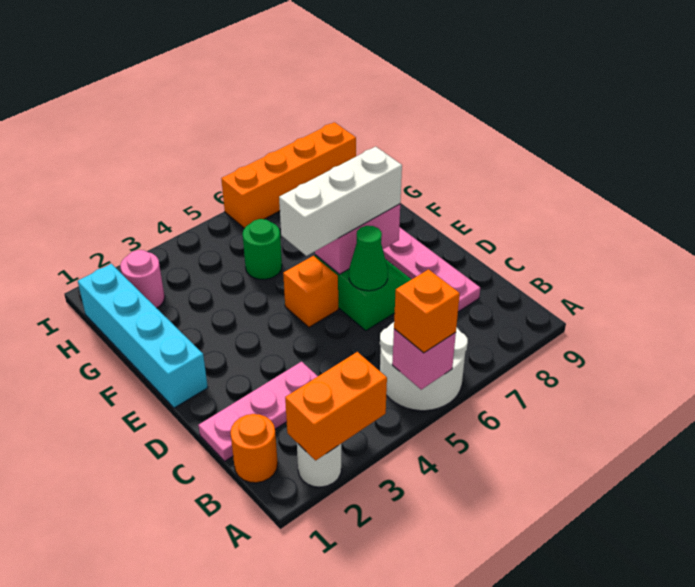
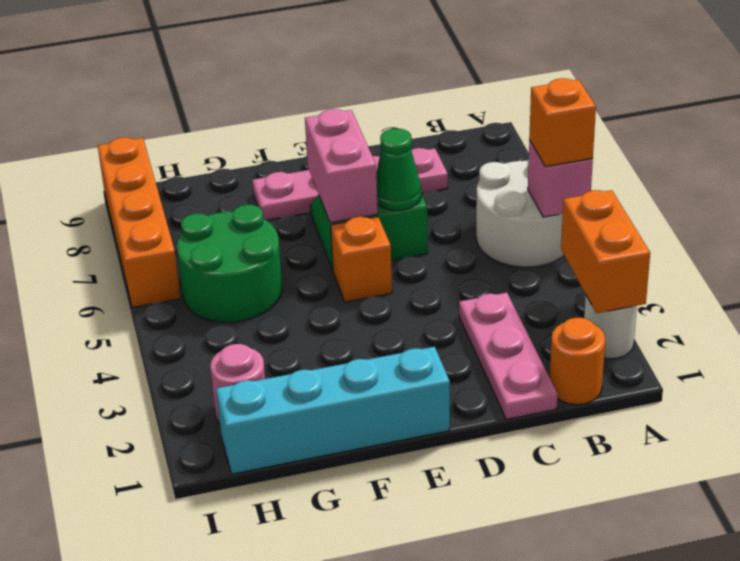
white 1x3 brick [279,147,402,256] -> none
green 1x1 round brick [243,219,282,279] -> green 2x2 round brick [177,205,282,322]

